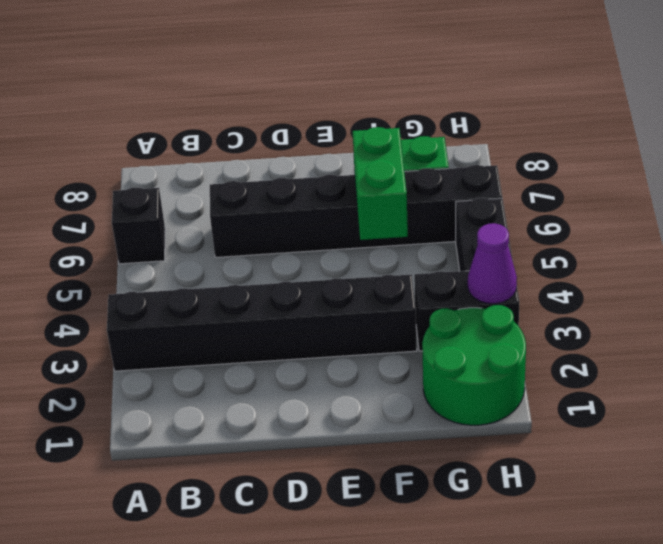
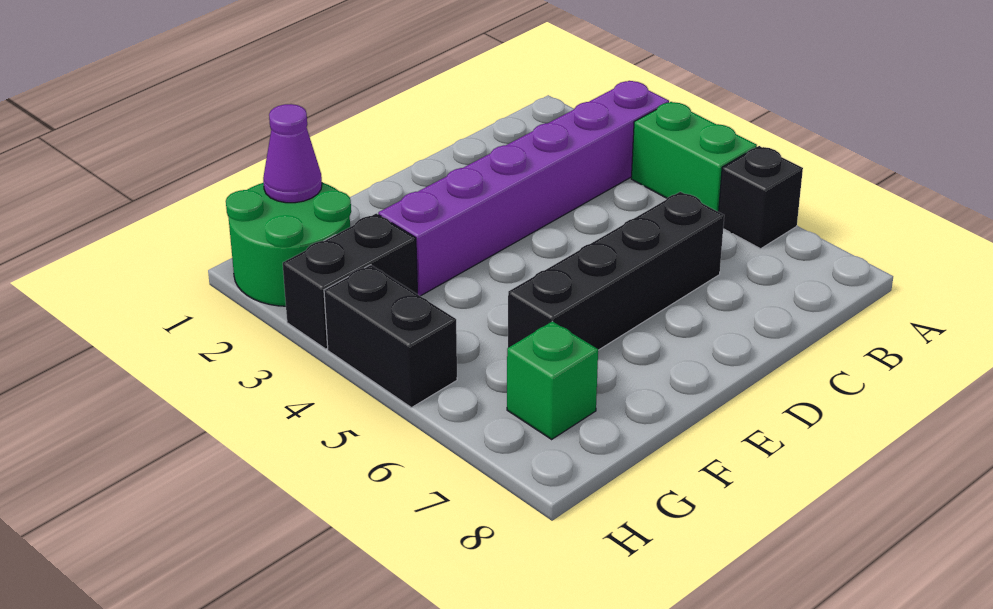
black 1x6 brick [107,274,417,371] -> purple 1x6 brick [378,81,669,296]
black 1x6 brick [210,165,502,258] -> black 1x4 brick [508,192,724,350]
green 1x2 brick [353,127,408,240] -> green 1x2 brick moved to [631,102,757,212]
purple 1x1 cone [468,223,517,304] -> purple 1x1 cone moved to [263,104,322,203]

